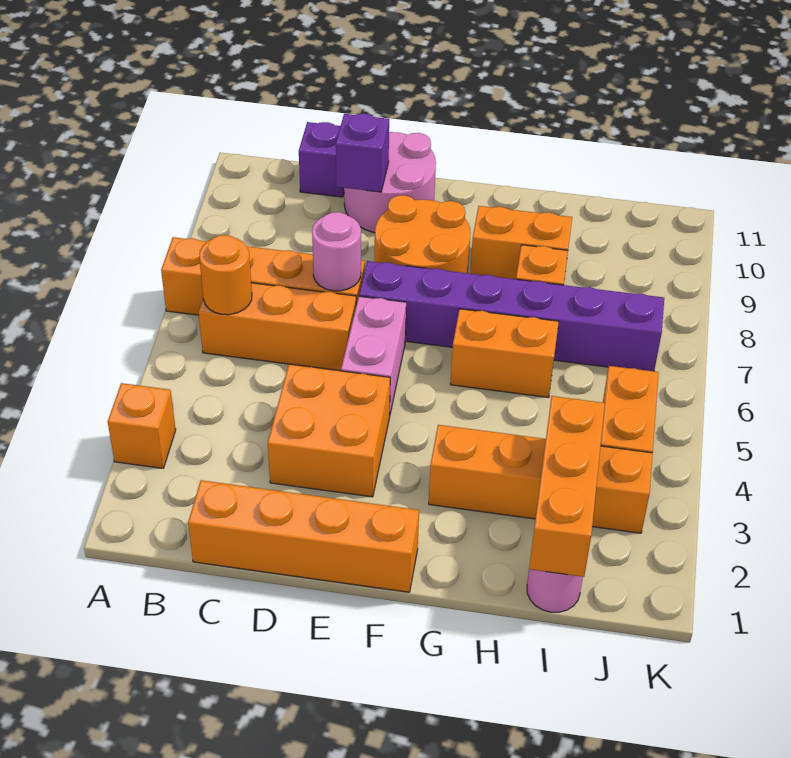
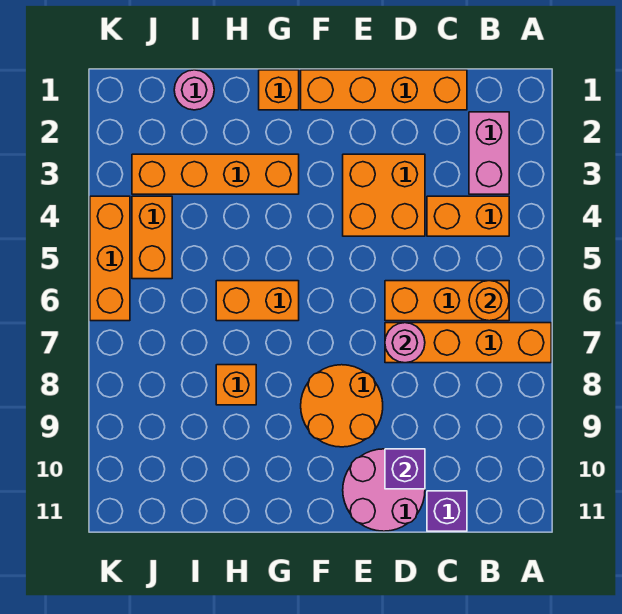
orange 1x1 brick [108,383,176,468] -> orange 1x1 brick moved to [259,70,299,110]
pink 1x2 brick [341,296,406,413] -> pink 1x2 brick moved to [469,112,509,194]
purple 1x6 brick [359,261,664,371] -> none
orange 1x2 brick [470,206,572,279] -> orange 1x2 brick moved to [427,196,509,236]
orange 1x3 brick [529,396,605,577] -> orange 1x3 brick moved to [90,196,130,321]

